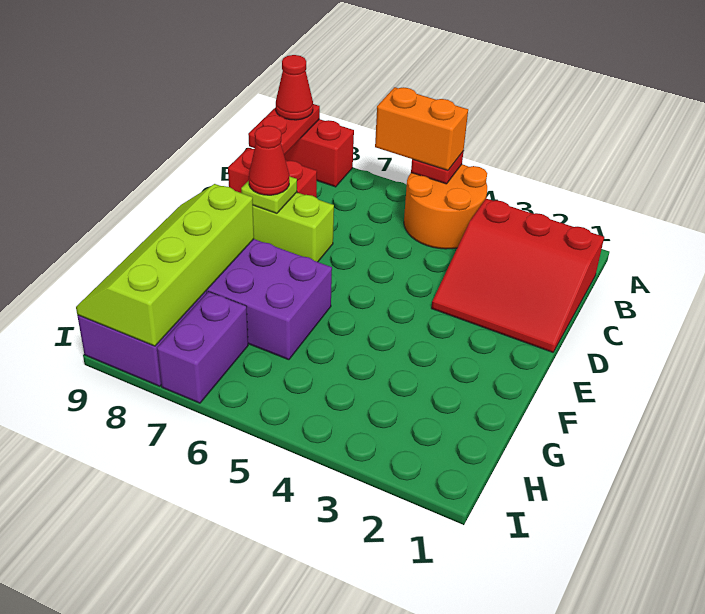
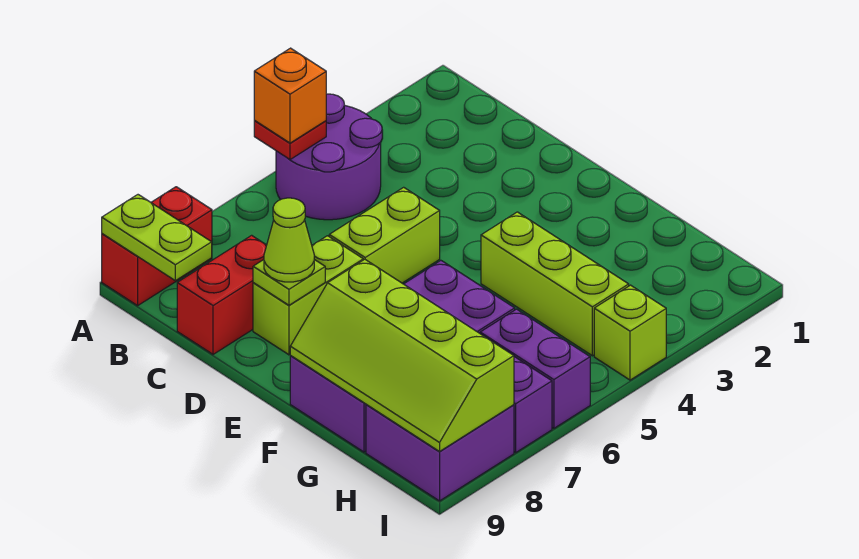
orange 2x2 round brick [404,164,487,249] -> purple 2x2 round brick [276,94,382,220]
orange 1x2 brick [375,87,468,171] -> orange 1x1 brick [254,48,326,143]
red 1x2 plate [248,104,320,155] -> lime 1x2 plate [102,195,212,281]
red 1x1 cone [276,55,313,120] -> none
red 3x3 slope [432,199,604,352] -> none
none -> lime 1x2 brick [329,187,440,283]
red 1x1 cone [249,126,289,195] -> lime 1x1 cone [264,198,314,282]
none -> lime 1x3 brick [481,212,629,356]
none -> purple 1x2 brick [480,309,590,428]
none -> lime 1x1 brick [594,285,666,380]

